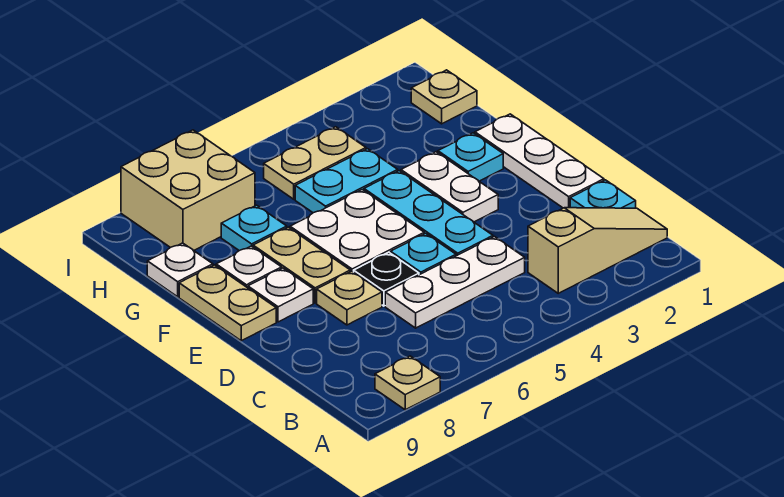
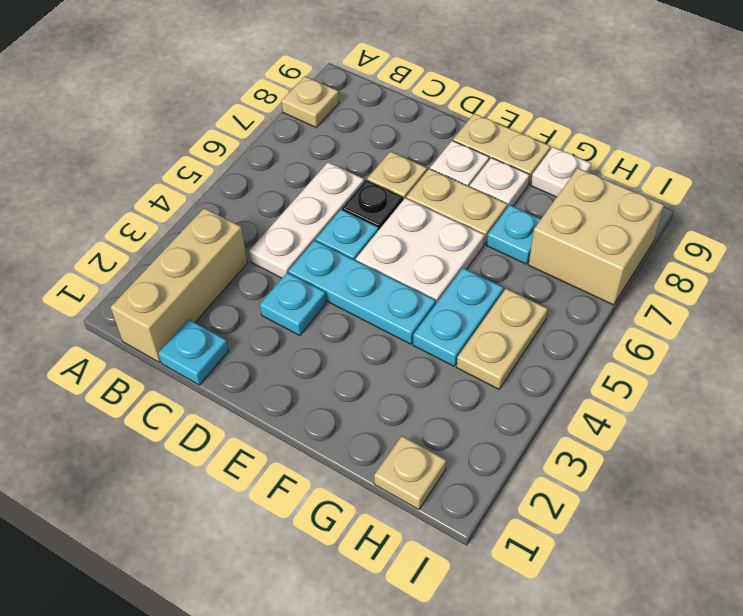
tan 1x3 slope [528,208,667,293] -> tan 1x3 brick [111,208,248,362]
white 1x3 plate [475,114,604,208] -> none
white 1x2 plate [401,152,498,222] -> none
cyan 1x1 plate [438,133,503,181] -> cyan 1x1 plate moved to [260,273,326,336]

